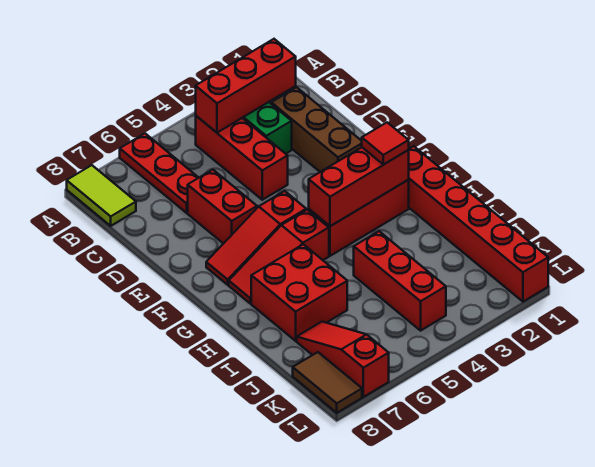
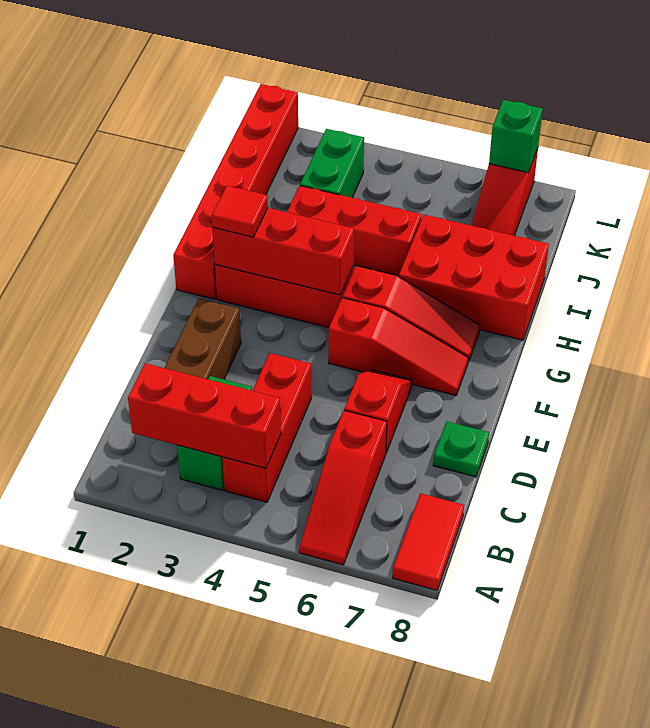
red 1x3 plate [120,134,199,213] -> red 1x3 slope [299,410,387,565]
lime 1x2 tile [67,165,136,226] -> red 1x2 tile [393,493,464,590]
red 1x2 brick [188,170,257,244] -> red 1x2 slope [344,370,412,453]
none -> green 1x1 plate [433,421,489,477]
red 2x2 brick [251,244,347,341] -> red 2x3 brick [399,215,549,340]
red 1x3 brick [354,231,446,331] -> red 1x3 brick turned to [287,186,421,276]
none -> green 1x2 brick [300,129,364,198]
brown 1x2 tile [293,352,362,413] -> none
none -> green 1x1 brick [489,100,543,172]

